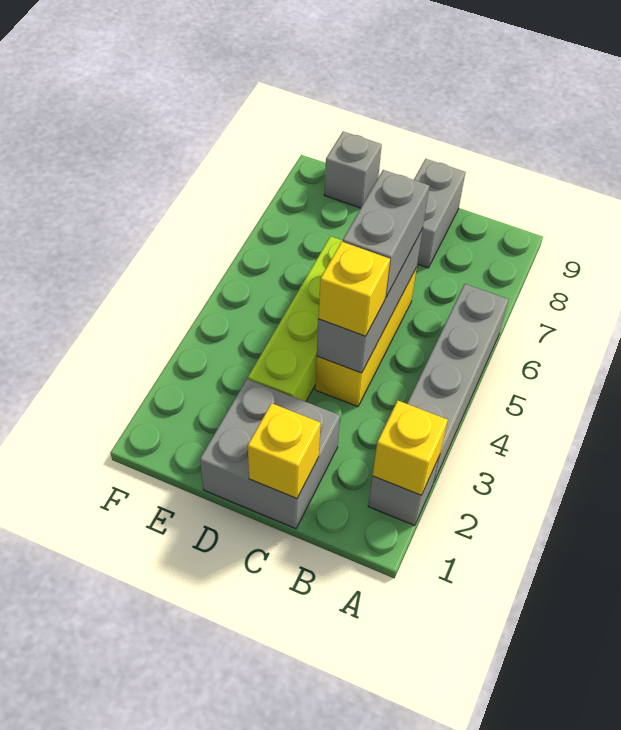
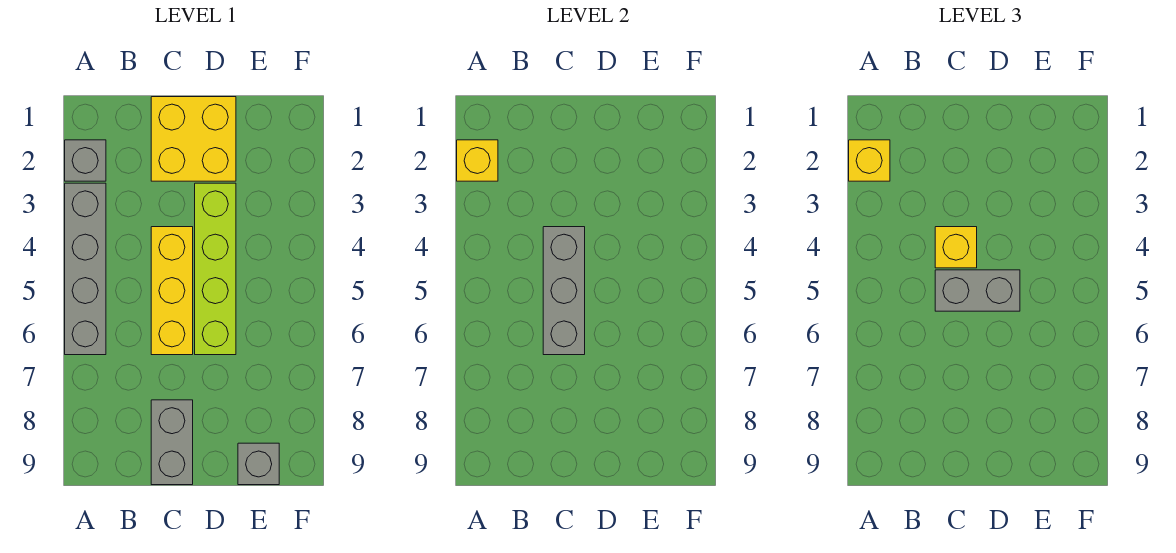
grey 2x2 brick [200,379,340,529] -> yellow 2x2 brick [151,97,236,181]
yellow 1x1 brick [248,403,321,499] -> yellow 1x1 brick moved to [849,140,890,181]
grey 1x2 brick [343,170,429,297] -> grey 1x2 brick turned to [935,270,1020,311]

